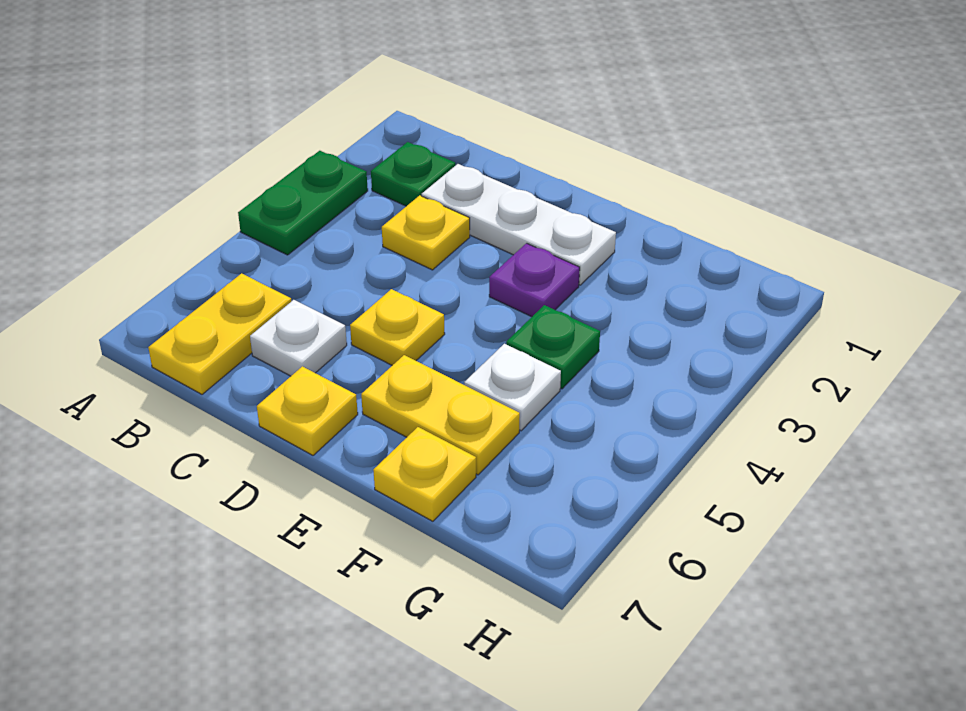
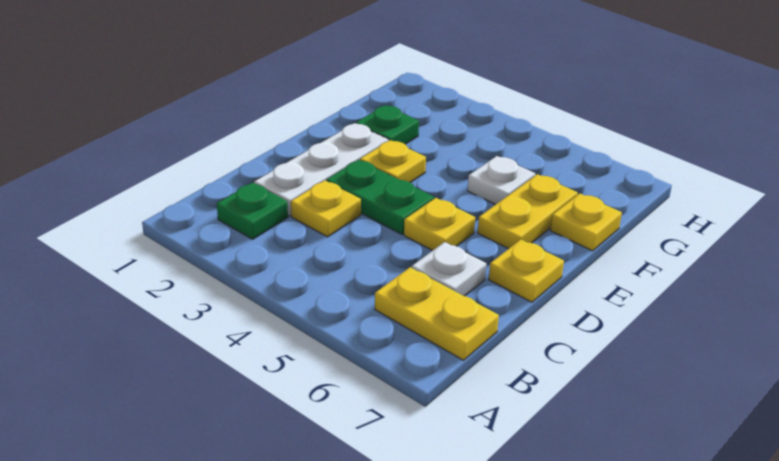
green 1x2 plate [238,151,368,255] -> green 1x2 plate moved to [326,160,434,234]
purple 1x1 plate [489,243,580,317] -> yellow 1x1 plate [360,140,426,183]
green 1x1 plate [506,305,600,389] -> green 1x1 plate moved to [356,106,419,144]

